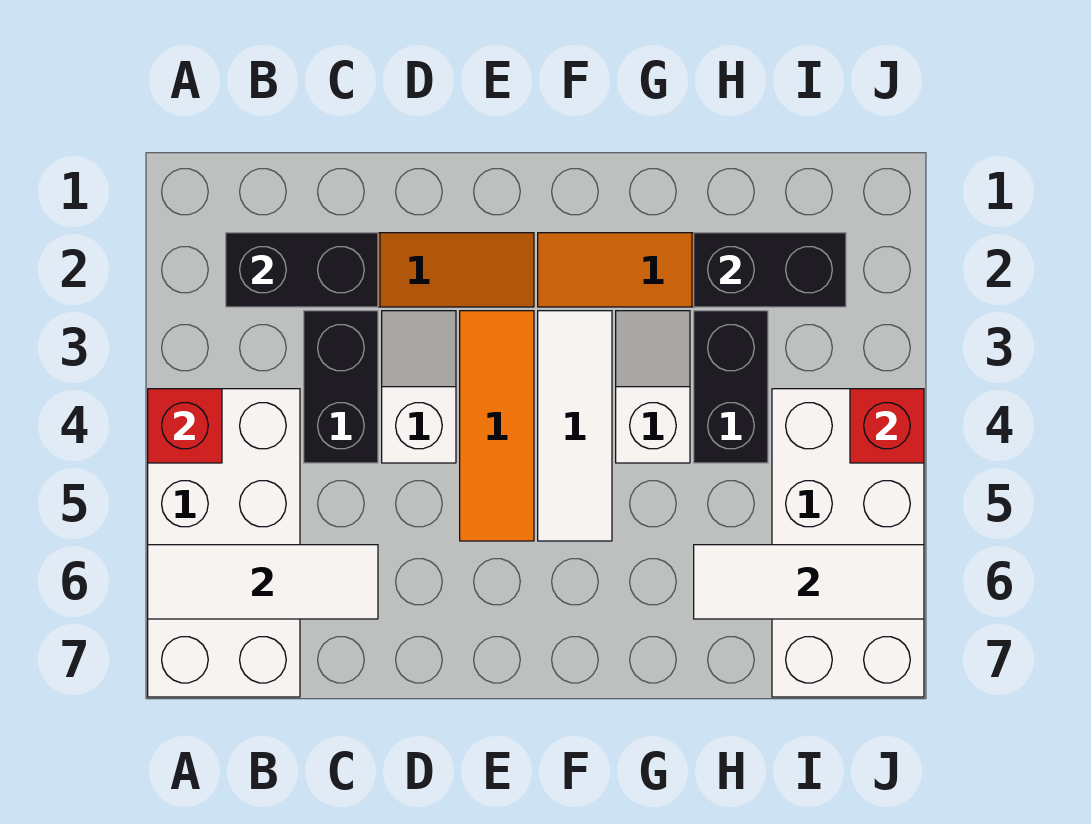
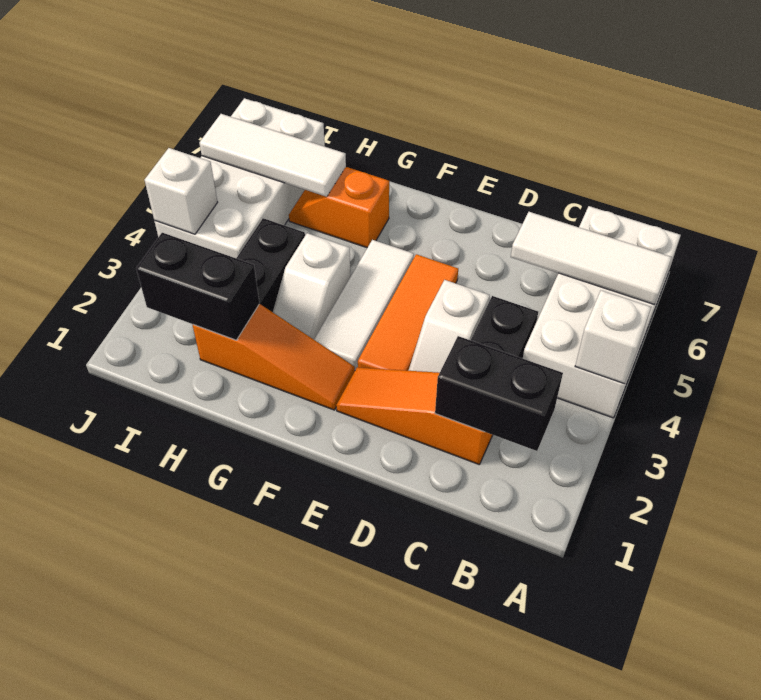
red 1x1 brick [148,389,222,463] -> white 1x1 brick [575,290,651,384]
none -> orange 1x2 slope [289,167,389,248]
red 1x1 brick [850,389,924,463] -> white 1x1 brick [145,148,218,234]

